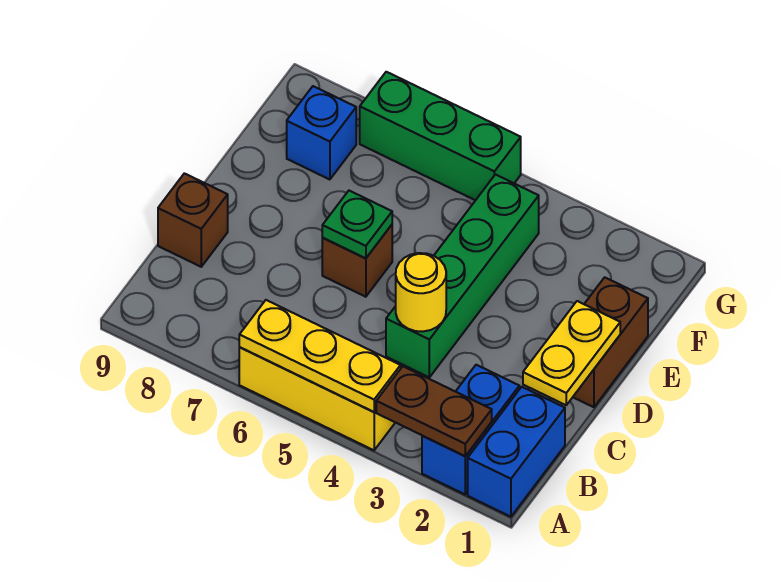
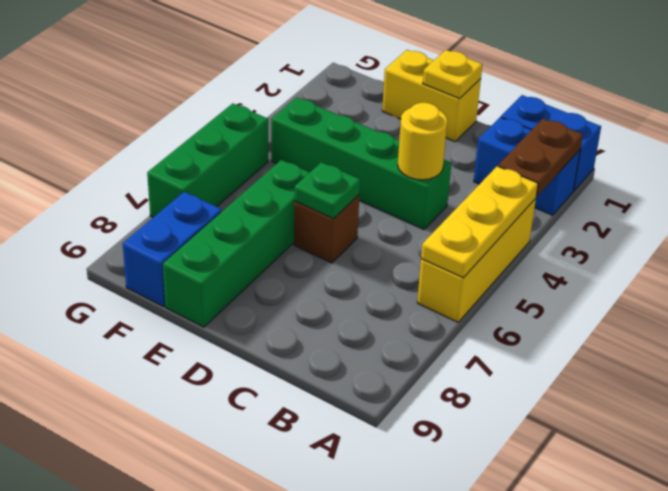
yellow 1x2 plate [523,301,620,405] -> yellow 1x1 plate [423,50,483,99]
brown 1x1 brick [158,173,228,267] -> none
brown 1x2 brick [573,277,648,407] -> yellow 1x2 brick [382,50,481,142]
none -> green 1x4 brick [163,160,310,327]
blue 1x1 brick [287,86,356,180] -> blue 1x2 brick [123,192,222,307]

